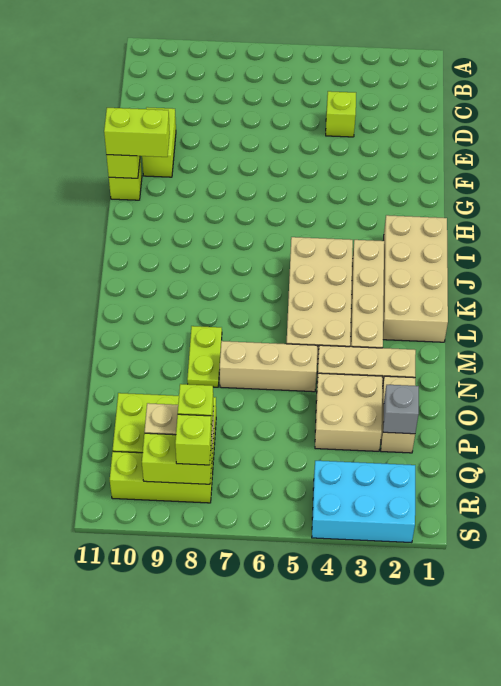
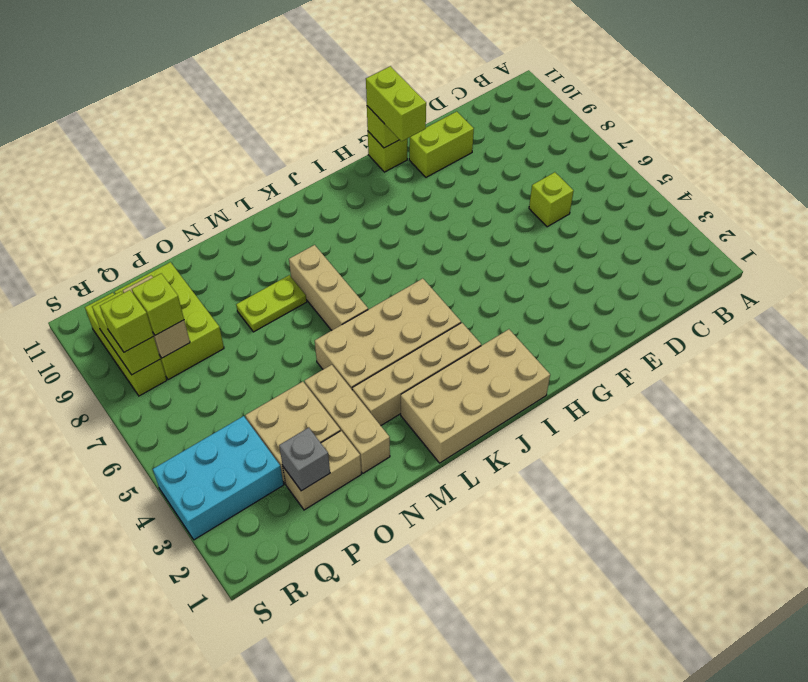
lime 1x1 brick [326,91,356,137] -> lime 1x1 brick moved to [529,172,573,227]
tan 1x3 brick [220,341,317,392] -> tan 1x3 brick moved to [289,245,368,330]
cyan 2x3 brick [312,461,415,543] -> cyan 2x3 brick turned to [153,416,284,540]

